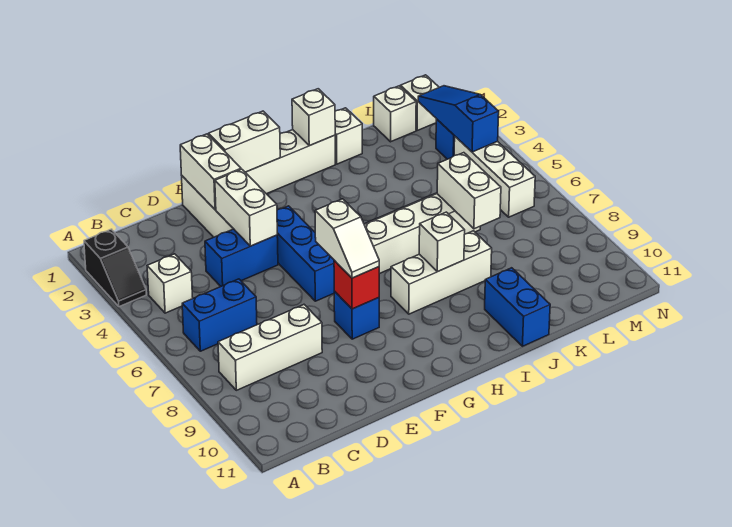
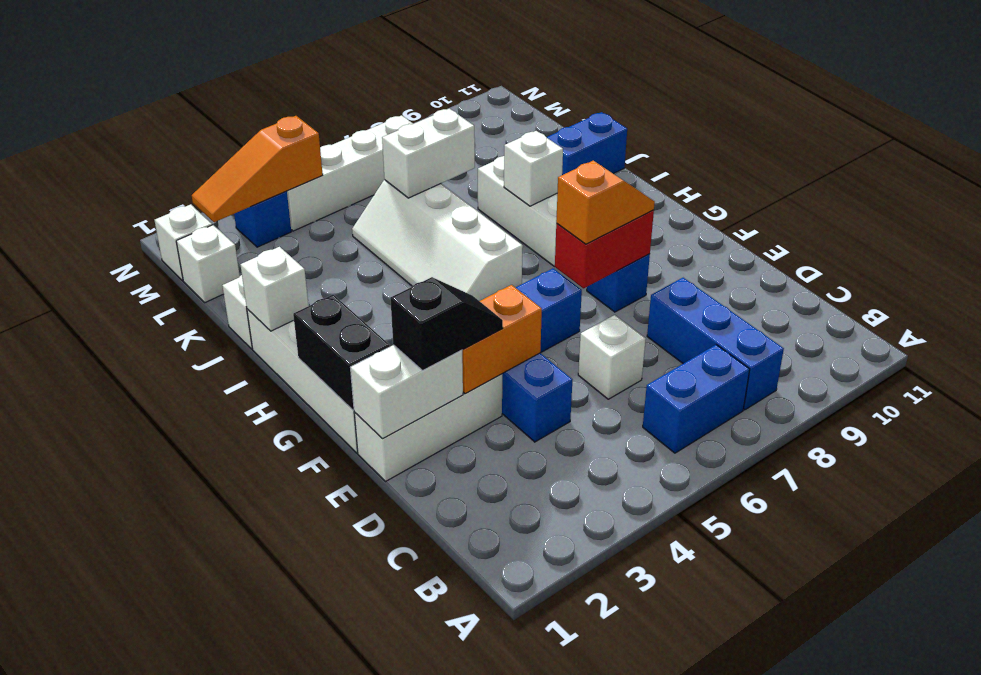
black 1x2 slope [84,229,146,307] -> black 1x2 slope moved to [390,277,503,370]
white 1x1 brick [147,254,193,313] -> white 1x1 brick moved to [578,315,646,399]
blue 1x2 brick [182,279,257,351] -> blue 1x2 brick turned to [643,345,750,453]
white 1x3 brick [218,305,322,390] -> blue 1x3 brick [647,278,784,410]
white 1x2 brick [215,169,277,246] -> orange 1x2 brick [462,285,542,394]
white 1x2 brick [209,111,280,172] -> black 1x2 brick [293,295,390,410]
white 1x2 slope [315,199,379,278] -> orange 1x2 slope [556,161,655,244]
red 1x1 brick [334,261,379,309] -> red 1x2 brick [555,210,654,288]
blue 1x3 slope [418,86,499,152] -> orange 1x3 slope [192,116,323,222]
white 1x3 brick [454,137,535,217] -> white 1x4 brick [287,115,413,231]

